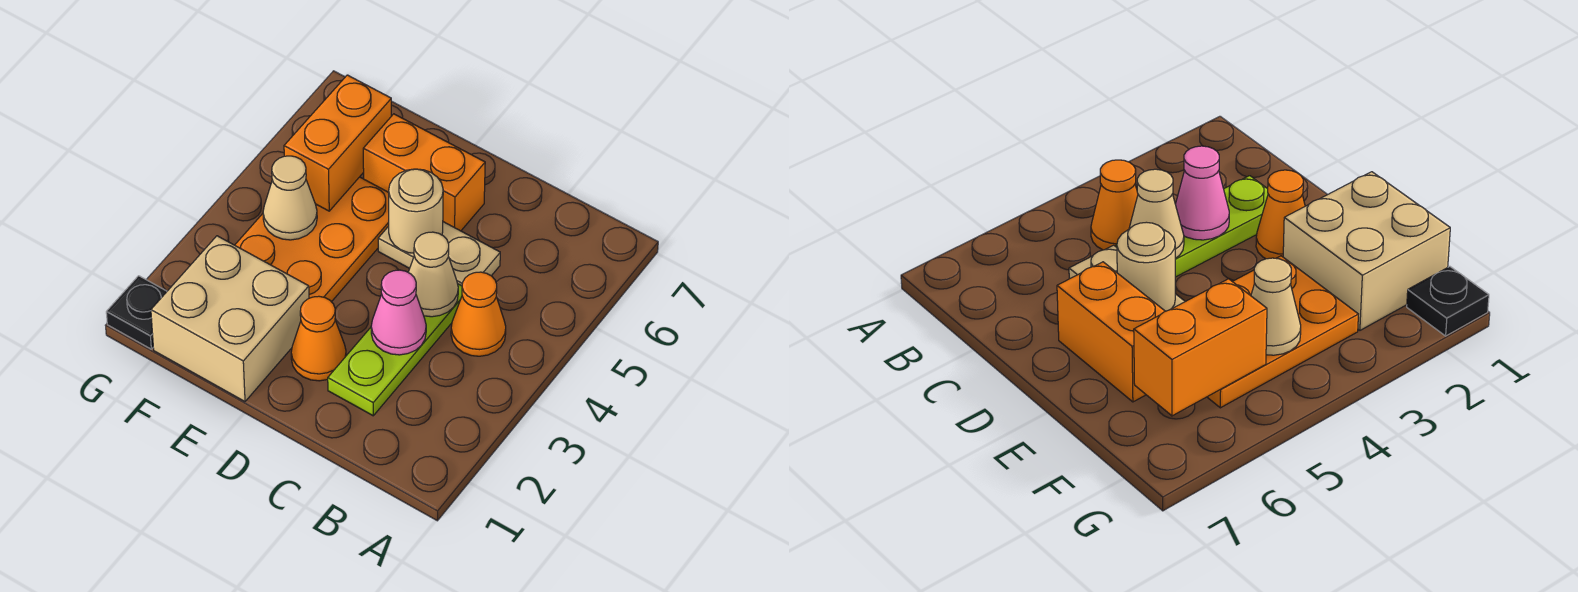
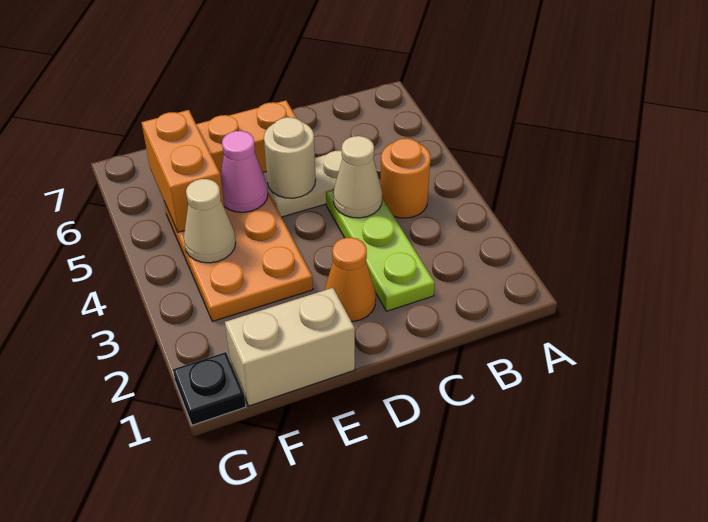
orange 1x1 cone [451,272,506,356] -> orange 1x1 round brick [381,138,431,218]
pink 1x1 cone [371,270,426,355] -> pink 1x1 cone moved to [220,131,268,212]
tan 2x2 brick [151,236,309,402] -> tan 1x2 brick [225,288,355,406]

